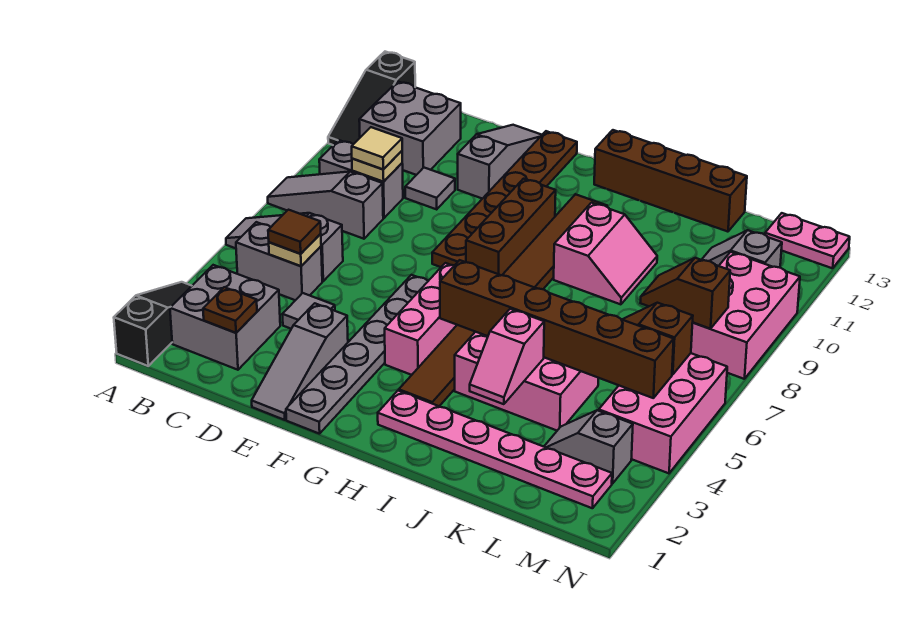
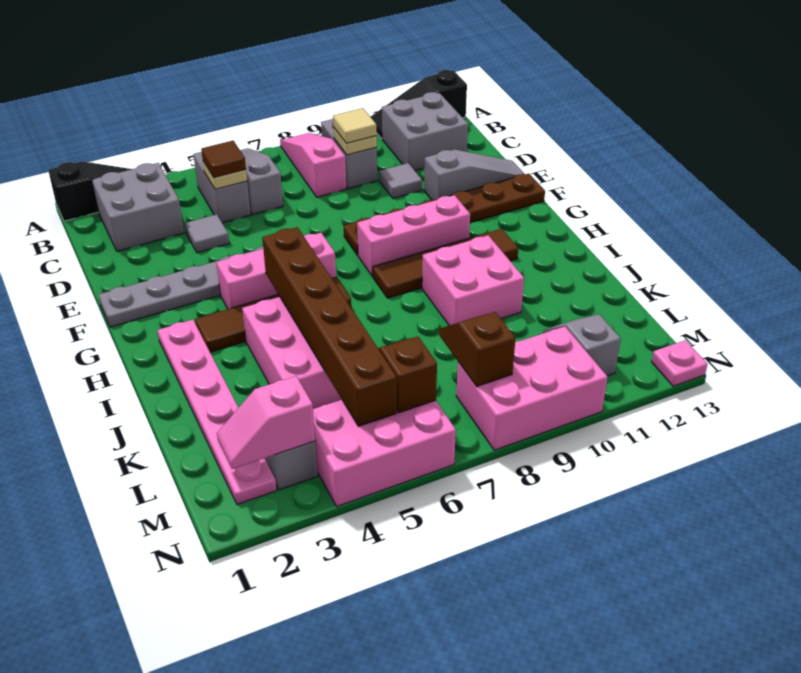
grey 1x3 slope [268,172,383,239] -> pink 1x3 slope [280,133,346,197]
brown 1x1 plate [203,287,257,333] -> none
grey 1x3 slope [252,303,348,420] -> none
brown 1x3 brick [466,179,556,275] -> pink 1x3 brick [357,195,470,276]
brown 1x4 brick [594,130,747,232] -> none
pink 2x2 slope [554,203,657,304] -> pink 2x2 brick [422,235,524,325]
pink 1x2 slope [470,309,544,404] -> pink 1x2 slope moved to [217,376,315,469]
pink 1x2 plate [765,213,850,268] -> pink 1x1 plate [652,340,708,386]

